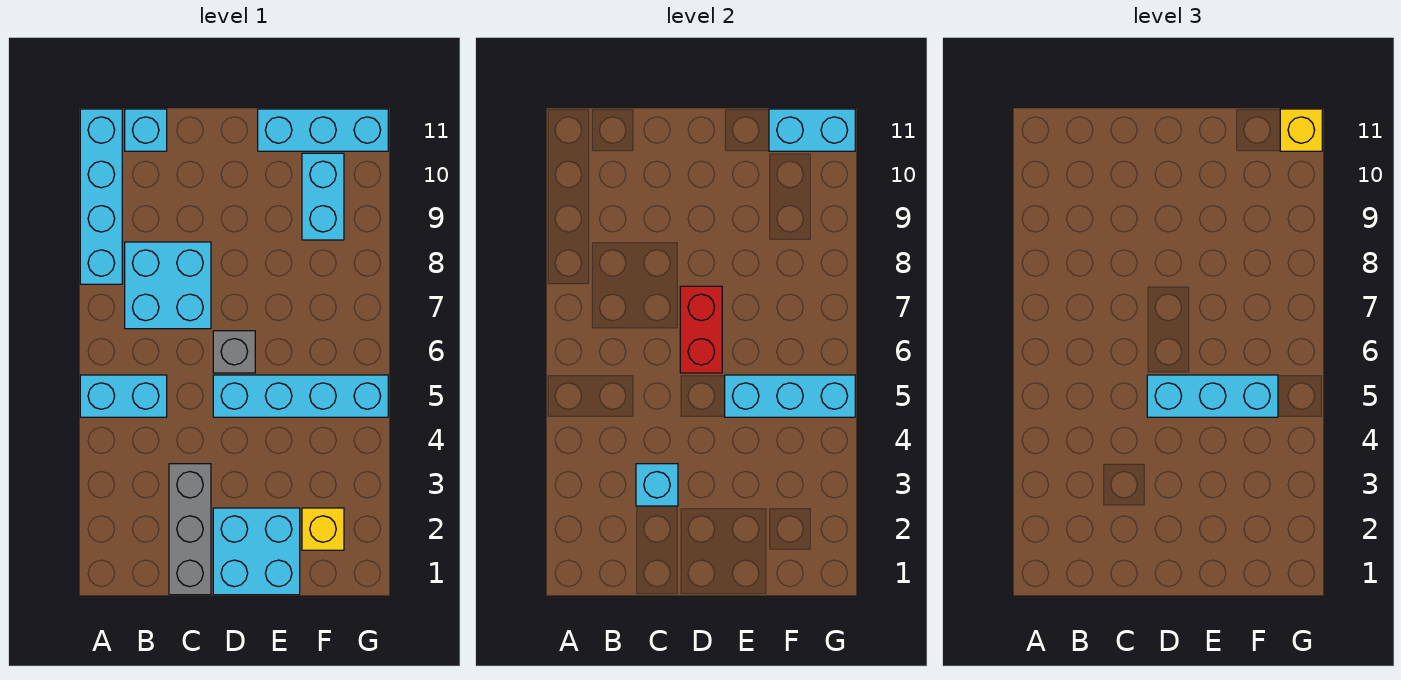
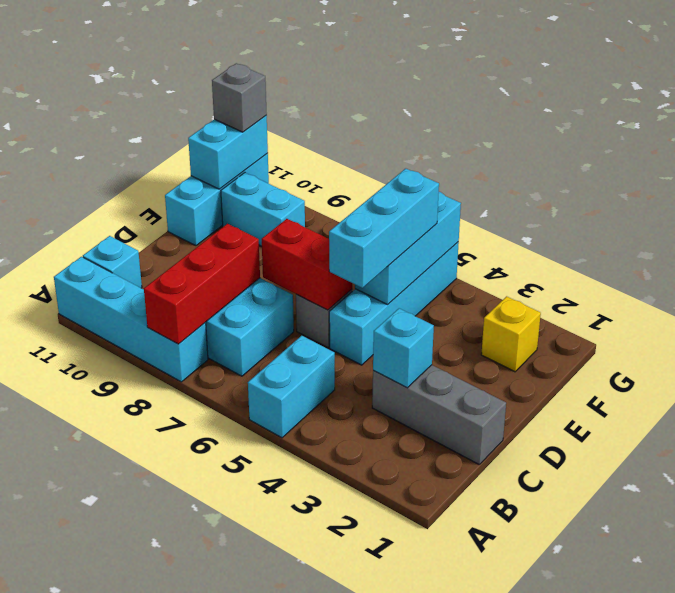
none -> red 1x3 brick [144,224,260,344]
cyan 2x2 brick [213,508,300,595] -> none
yellow 1x1 brick [1280,109,1322,151] -> grey 1x1 brick [212,63,267,132]

